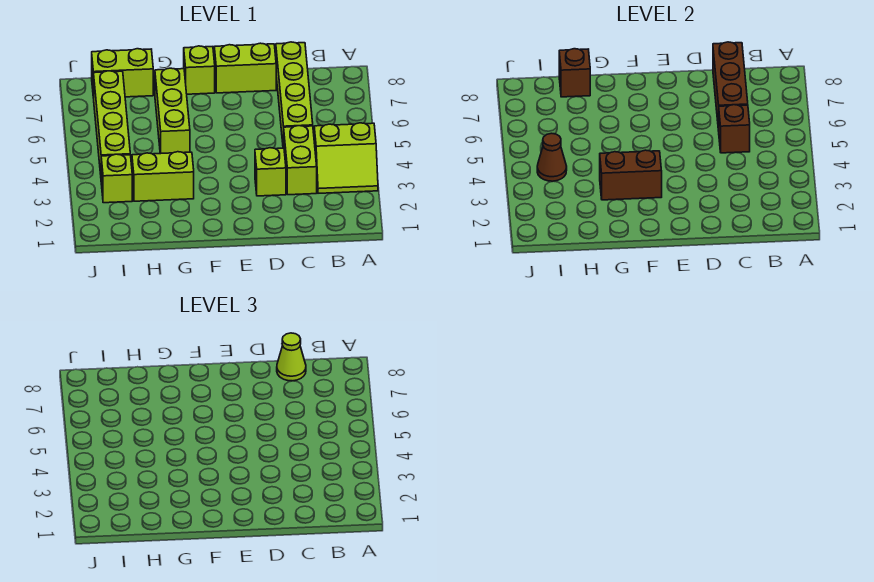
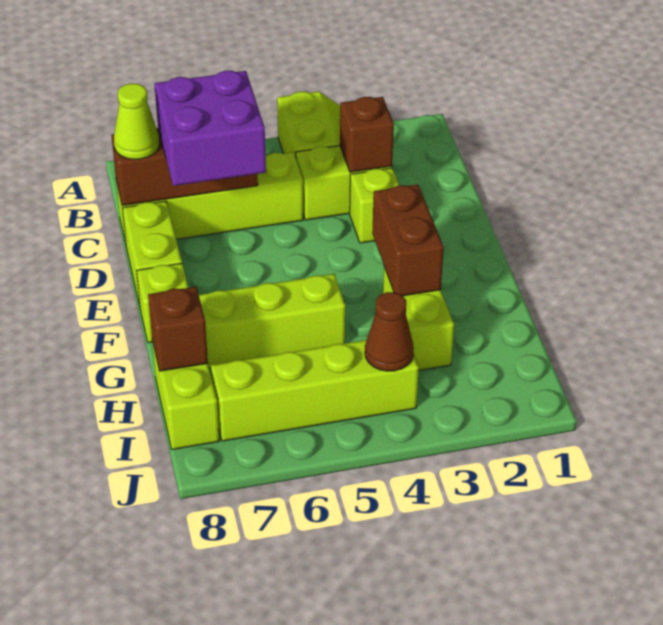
brown 1x1 brick [719,105,750,153] -> brown 1x1 brick moved to [340,97,394,172]
none -> purple 2x2 brick [155,71,266,186]
lime 1x1 brick [101,154,132,203] -> none

